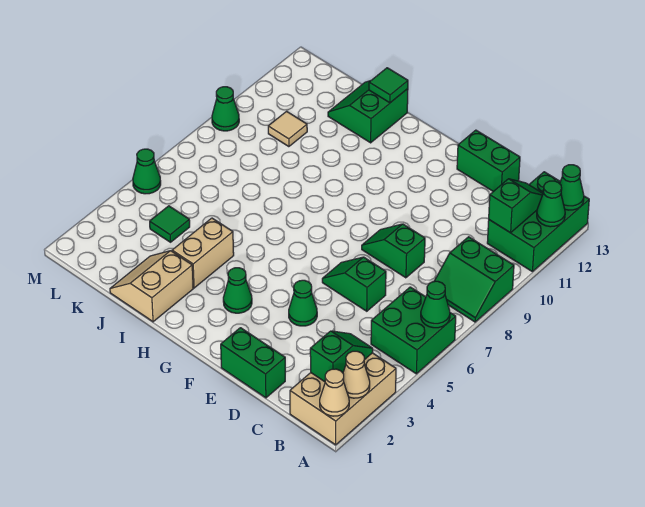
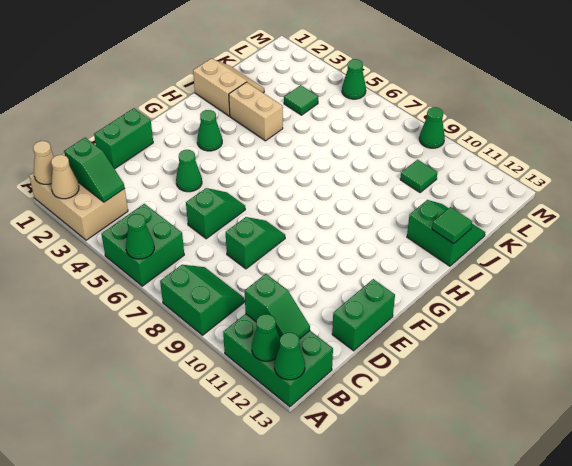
green 2x2 slope [434,237,514,322] -> green 2x2 slope turned to [160,265,245,335]
tan 1x1 tile [268,111,307,147] -> green 1x1 tile [400,160,438,193]

